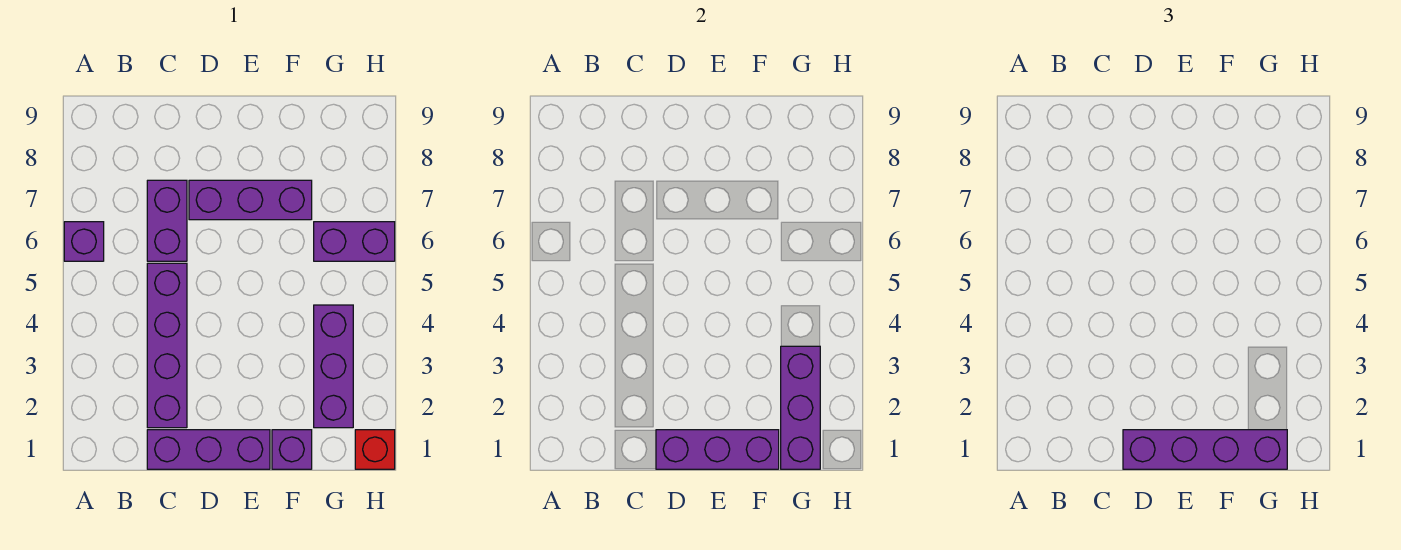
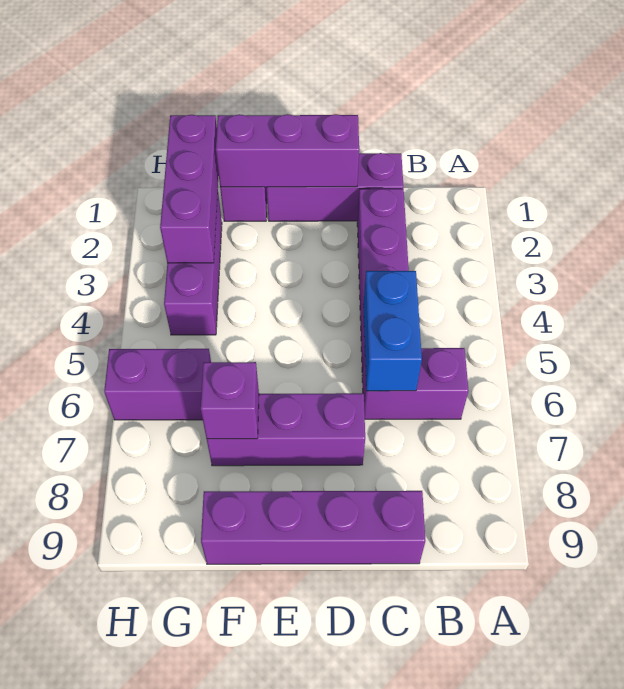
purple 1x1 brick [64,222,104,261] -> purple 1x1 brick moved to [201,362,259,439]
none -> blue 1x2 brick [363,271,422,391]
purple 1x2 brick [147,180,187,261] -> purple 1x2 brick turned to [362,348,469,419]
purple 1x4 brick [1123,430,1287,469] -> purple 1x4 brick moved to [201,491,425,564]
red 1x1 brick [355,430,395,469] -> none

